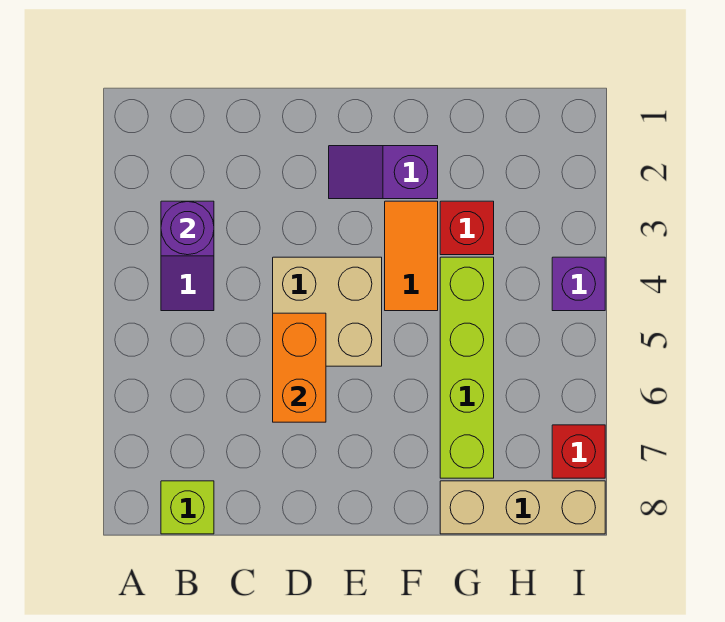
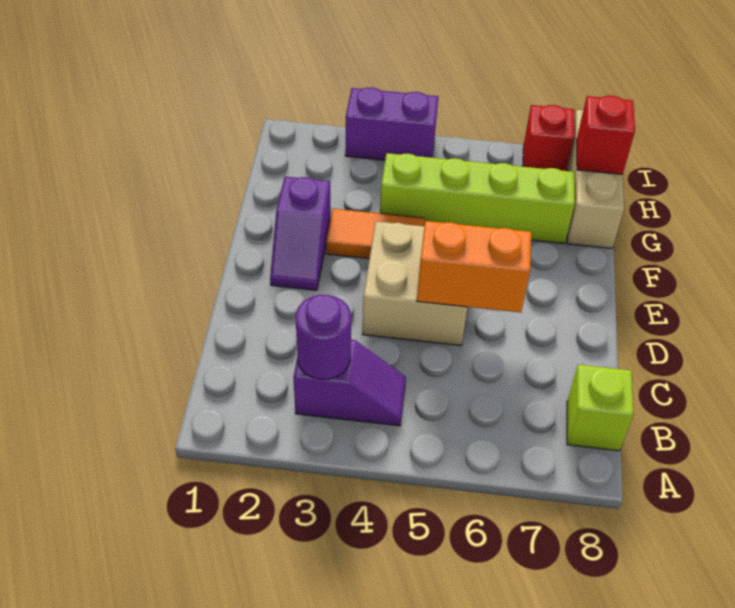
red 1x1 brick [440,201,494,255] -> red 1x1 brick moved to [577,96,635,174]
purple 1x1 brick [552,257,605,311] -> purple 1x2 brick [345,88,438,160]

